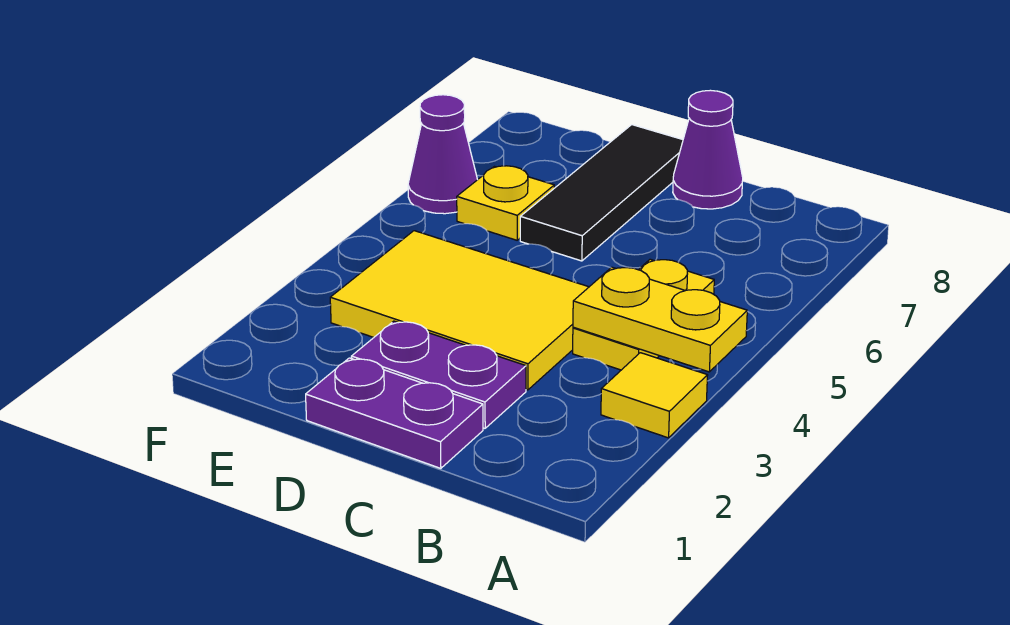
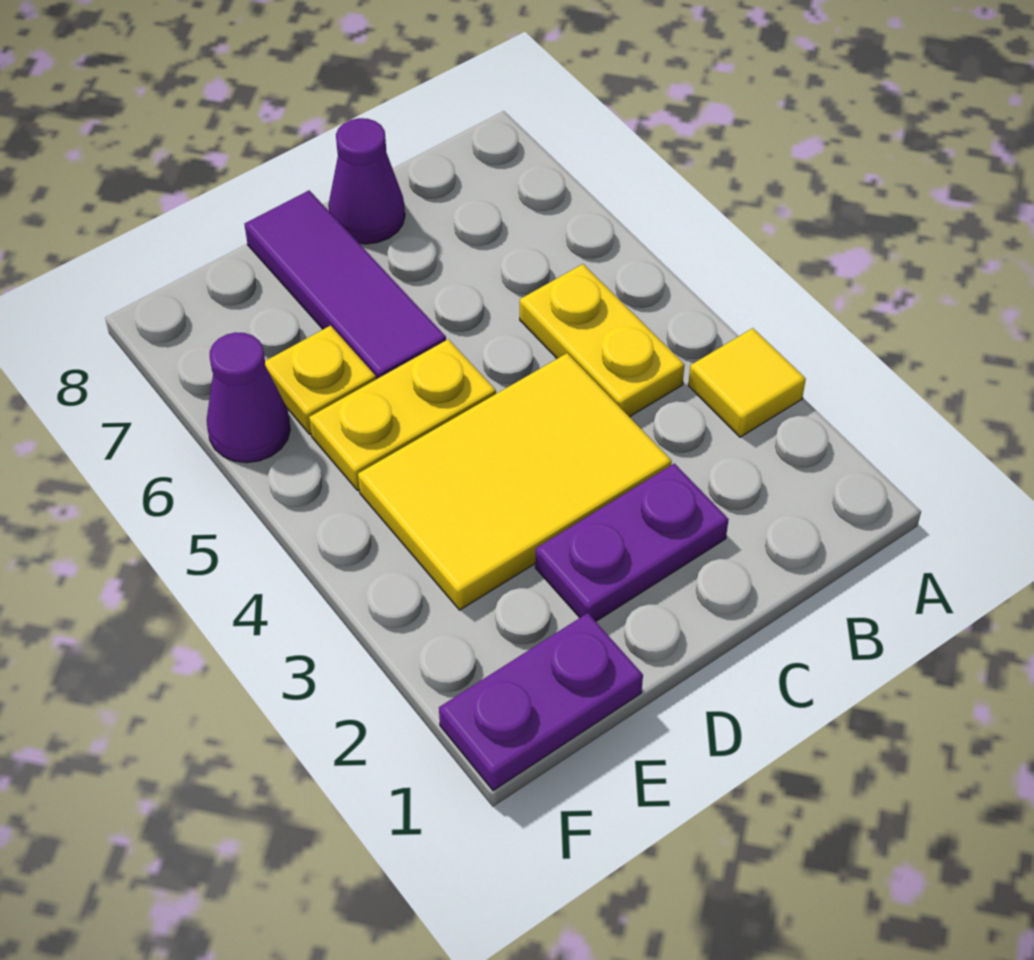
yellow 1x2 plate [573,267,747,372] -> yellow 1x2 plate moved to [309,339,496,490]
purple 1x2 plate [306,358,483,468] -> purple 1x2 plate moved to [439,613,643,791]
black 1x3 tile [520,125,683,261] -> purple 1x3 tile [244,190,446,379]

